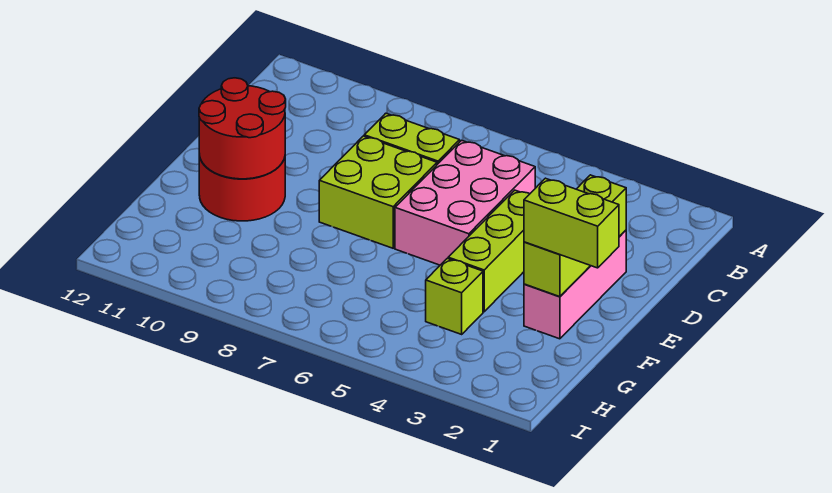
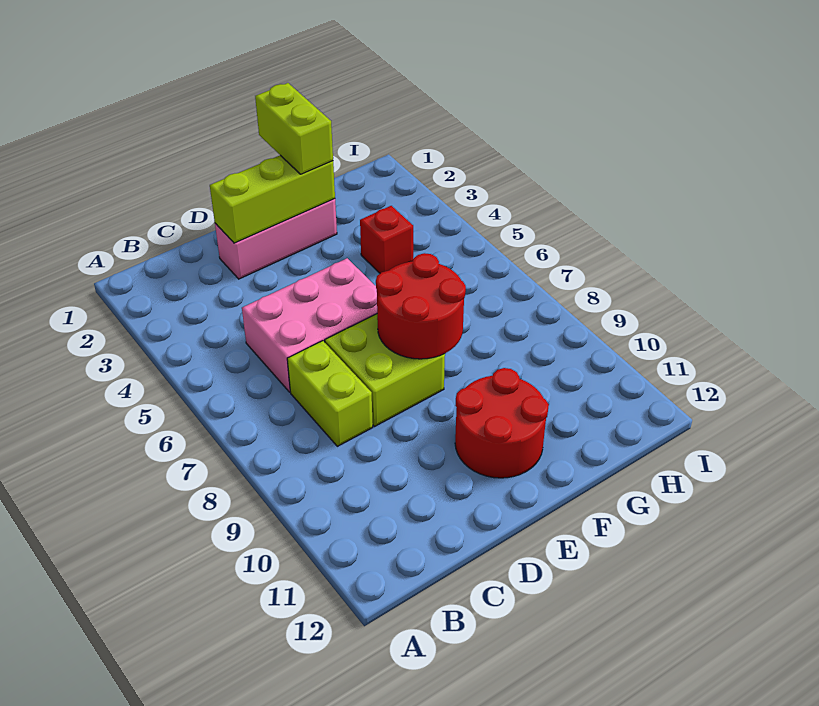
lime 1x3 brick [448,190,529,312] -> none
red 2x2 round brick [199,78,286,179] -> red 2x2 round brick moved to [376,253,466,359]
lime 1x1 brick [426,258,483,334] -> red 1x1 brick [360,206,413,273]

